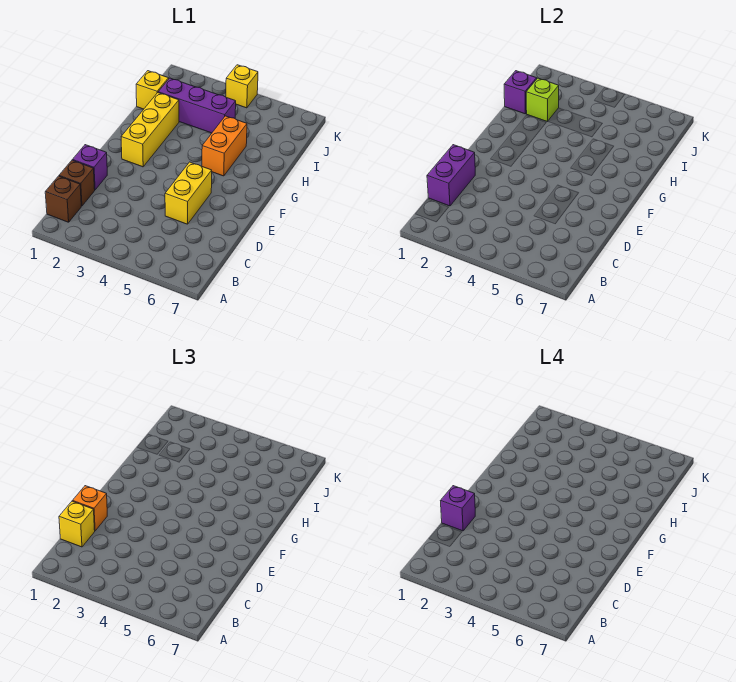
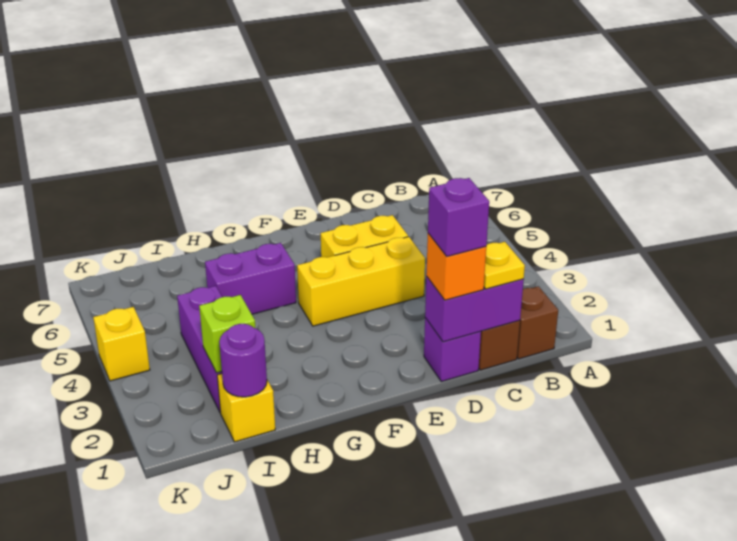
yellow 1x1 brick [59,501,95,547] -> yellow 1x1 plate [484,242,525,289]
yellow 1x3 brick [121,93,179,167] -> yellow 1x3 brick moved to [297,237,425,326]
orange 1x2 brick [202,116,247,176] -> purple 1x2 brick [205,243,296,314]
purple 1x1 brick [504,71,537,114] -> purple 1x1 round brick [219,324,267,397]

